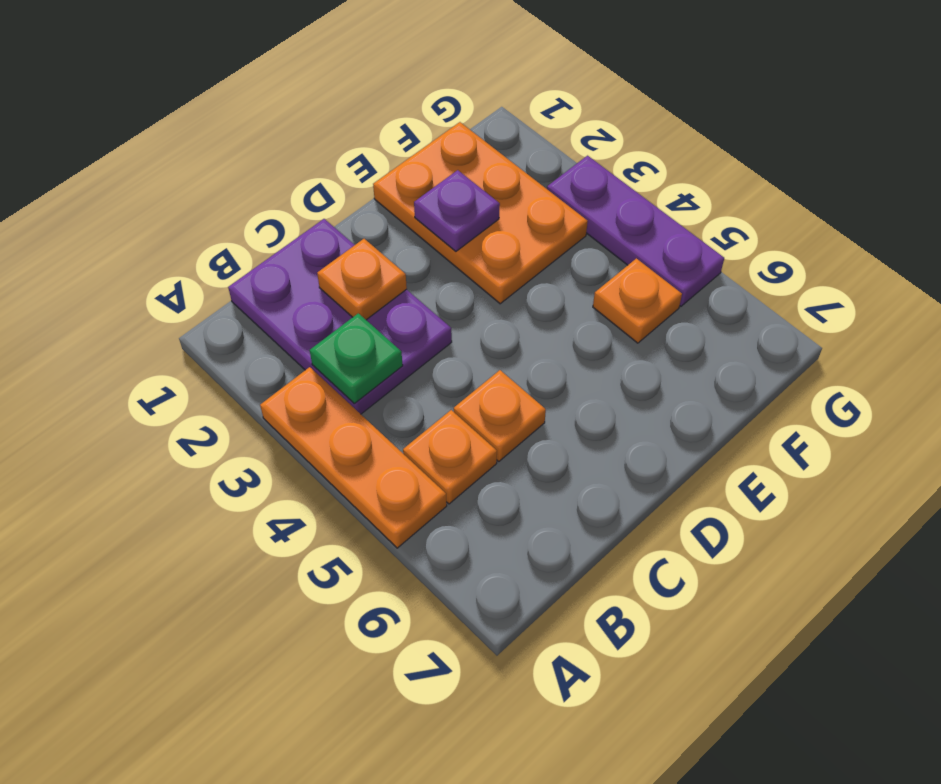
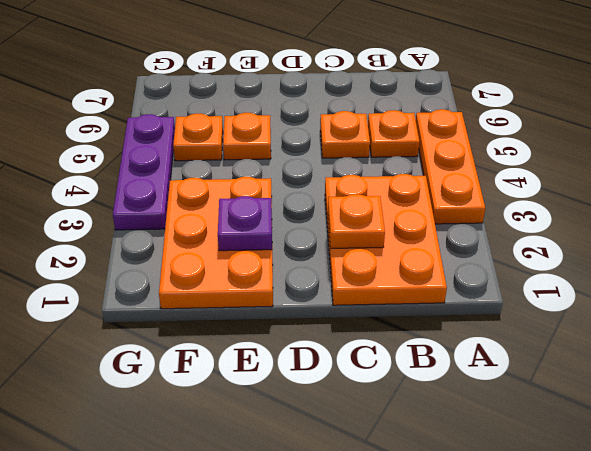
purple 2x3 plate [228,219,452,414] -> orange 2x3 plate [325,174,447,305]
green 1x1 plate [310,313,403,403] -> none
none -> orange 1x1 plate [223,113,271,160]

